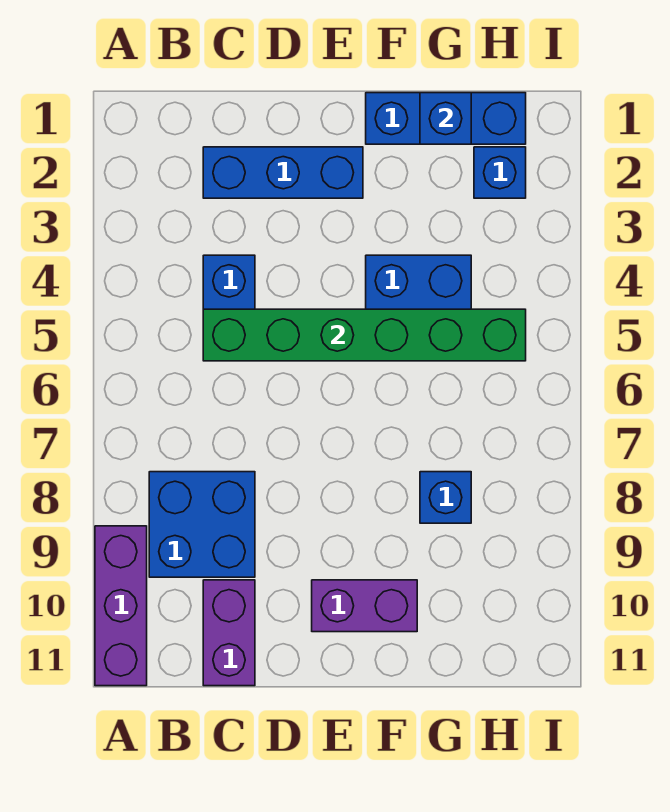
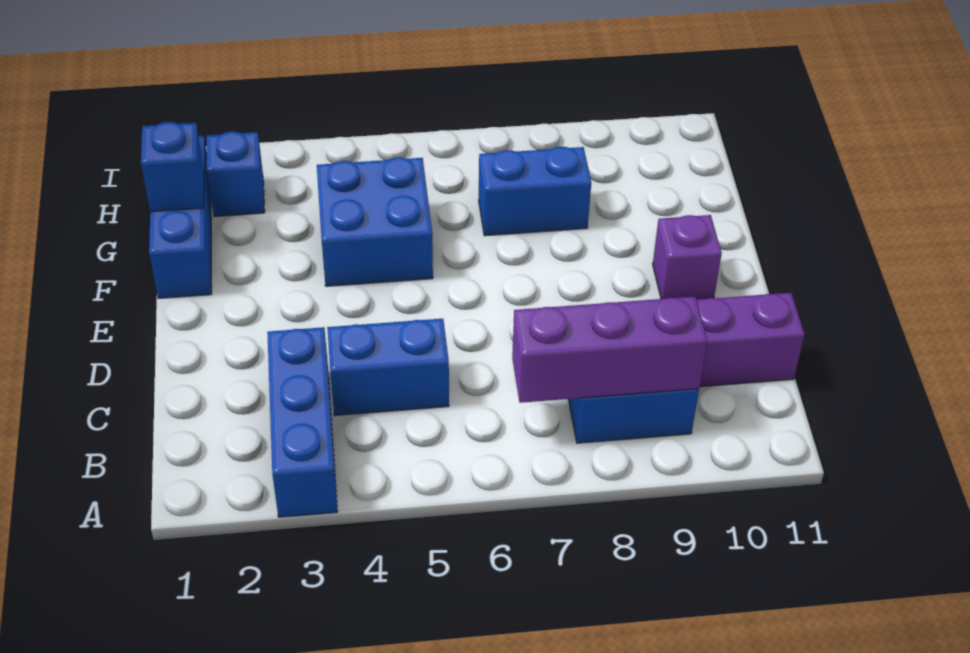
purple 1x3 brick [95,526,147,686] -> purple 1x3 brick moved to [512,296,707,403]
blue 1x3 brick [203,147,363,198] -> blue 1x3 brick moved to [267,327,338,517]
green 1x6 brick [203,309,526,361] -> none
purple 1x2 brick [312,580,417,632] -> purple 1x1 brick [653,215,722,300]
blue 1x1 brick [420,472,471,523] -> blue 1x2 brick [479,147,591,236]

